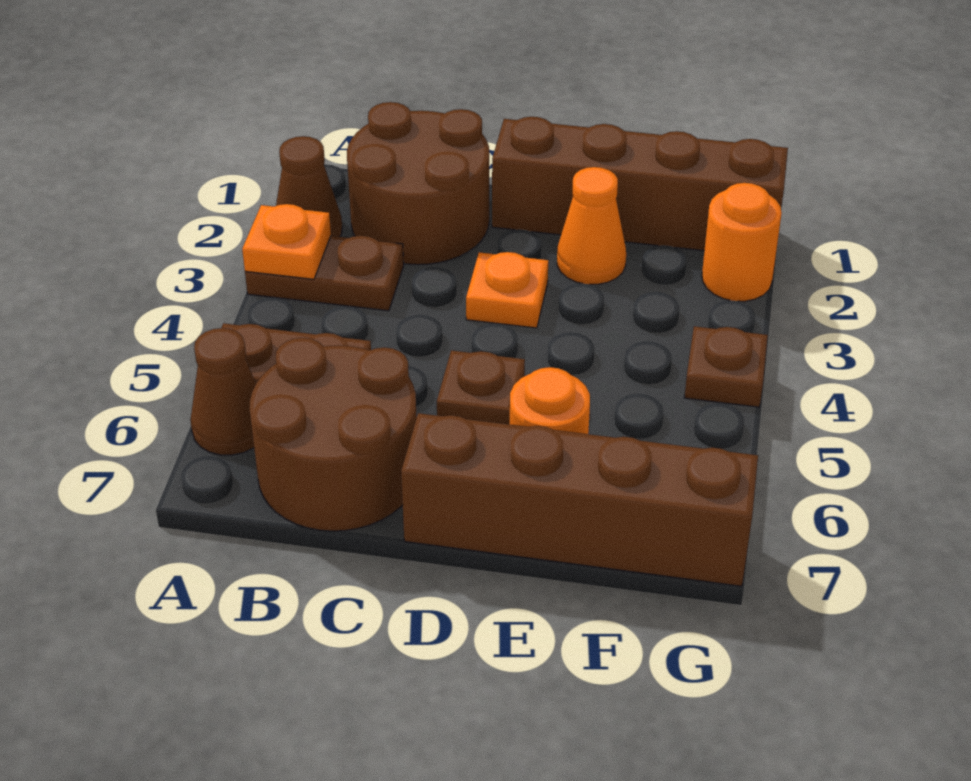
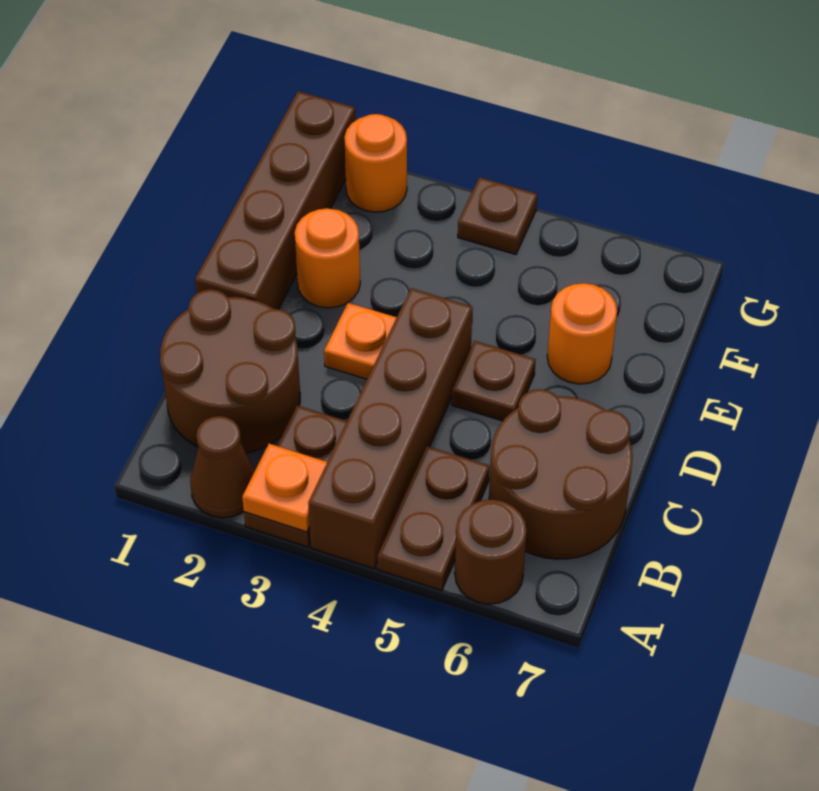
brown 1x1 cone [190,328,256,455] -> brown 1x1 round brick [455,500,527,604]
brown 1x4 brick [401,413,758,586] -> brown 1x4 brick moved to [308,288,472,569]
orange 1x1 cone [557,167,626,284] -> orange 1x1 round brick [295,208,360,308]

